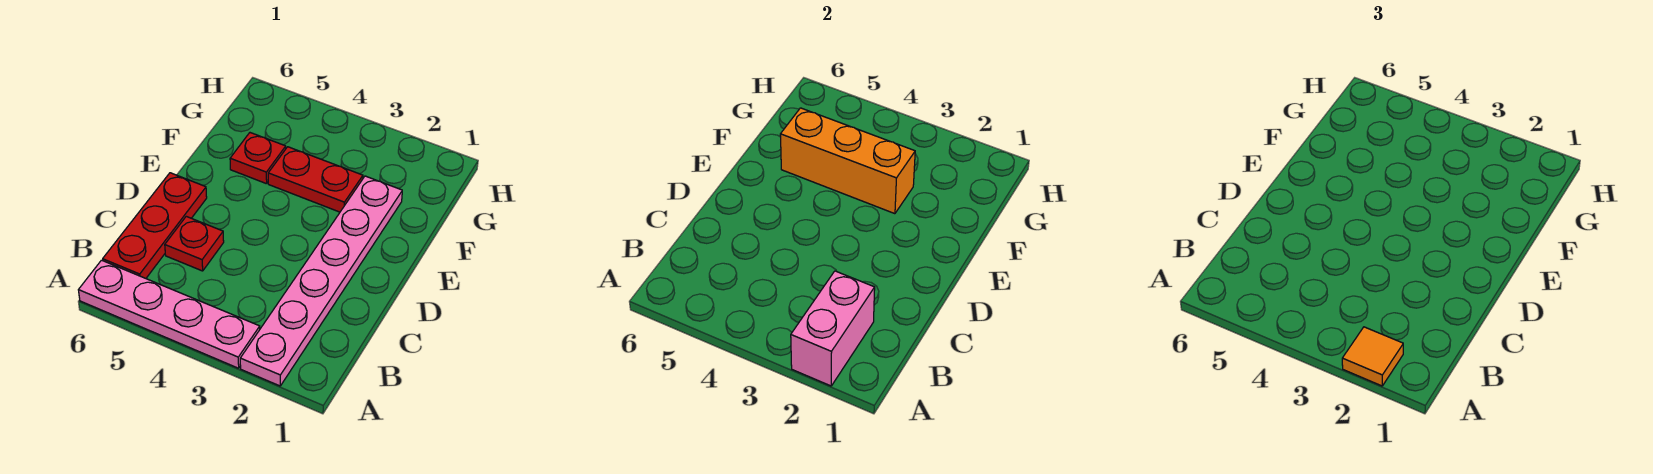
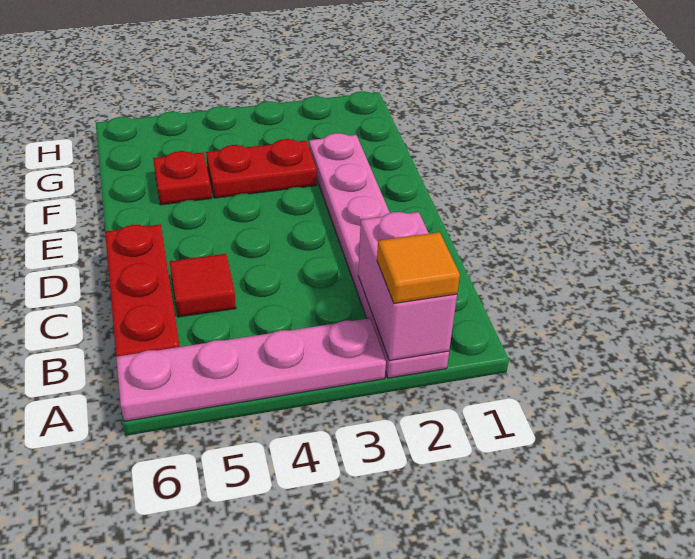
red 1x1 plate [165,216,224,271] -> red 1x1 tile [170,254,236,317]
orange 1x3 brick [780,108,915,214] -> none

